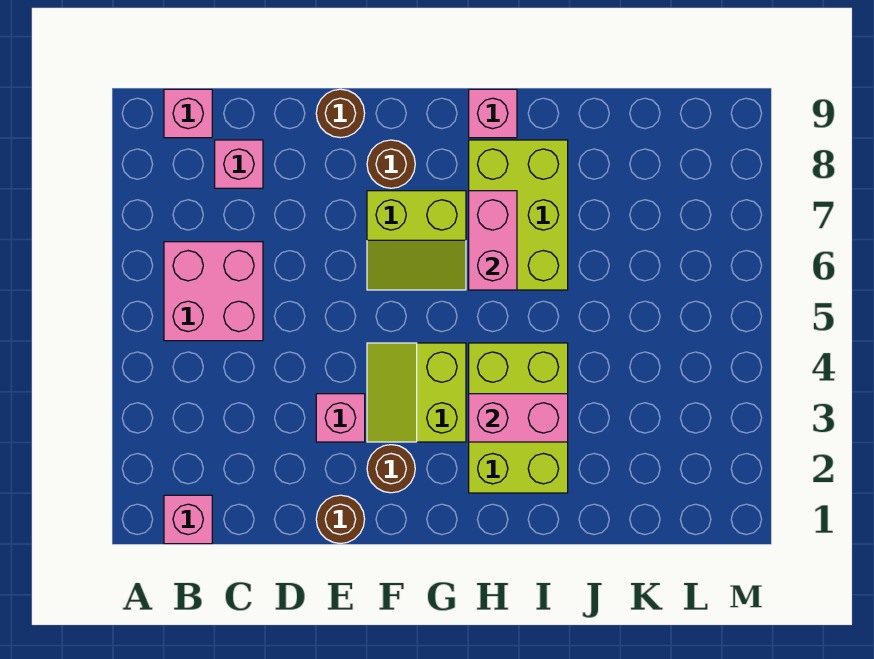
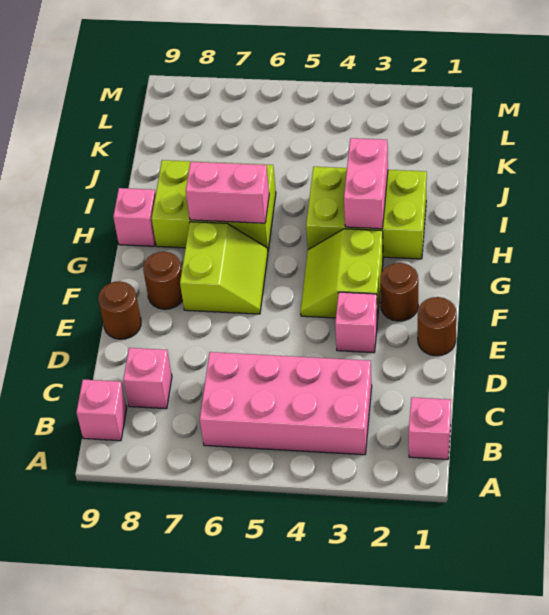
pink 2x2 brick [164,242,263,341] -> pink 2x4 brick [200,352,372,455]
lime 2x2 slope [367,343,466,442] -> lime 2x2 slope turned to [301,229,383,320]

